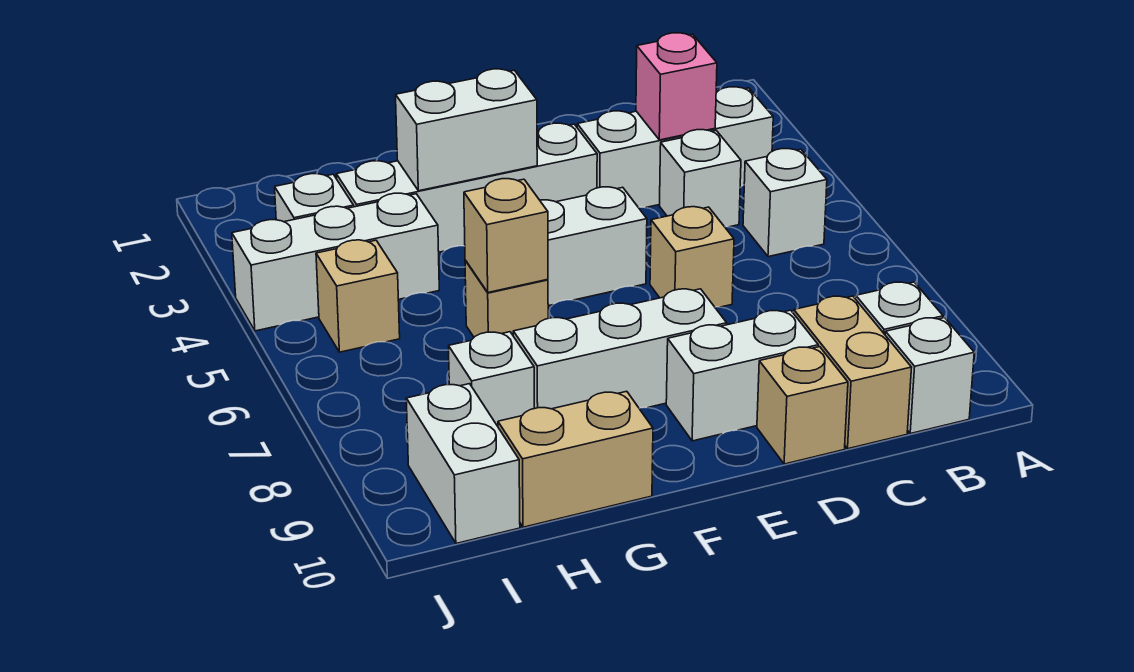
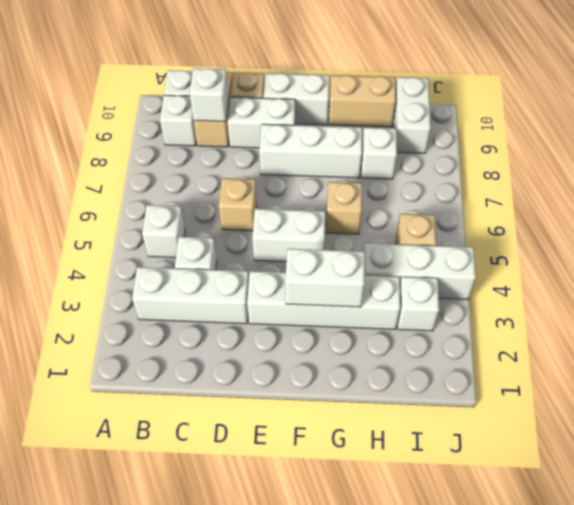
pink 1x1 brick [636,33,717,140] -> none
none -> white 1x1 brick [190,68,228,122]
none -> white 1x2 brick [263,73,329,125]
tan 1x1 brick [464,179,548,292] -> none

